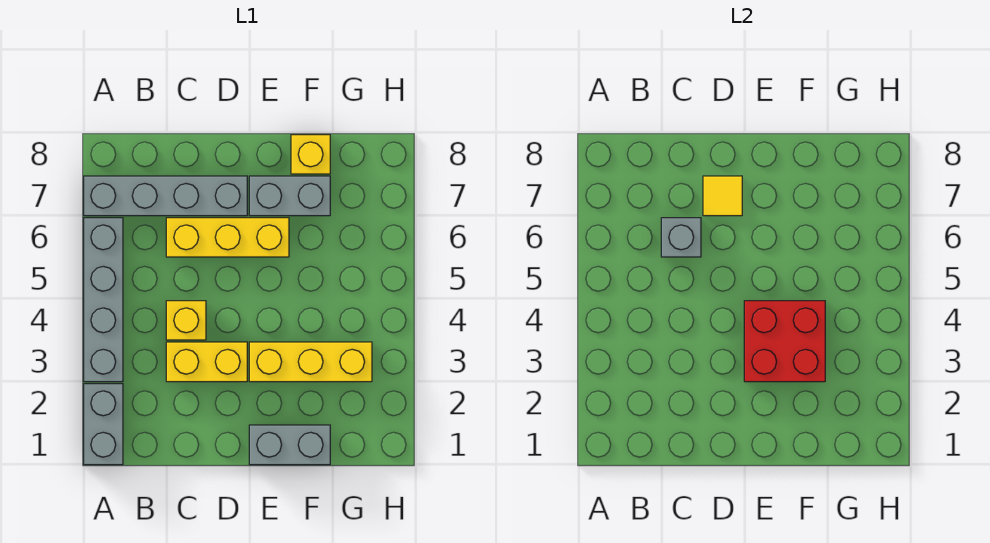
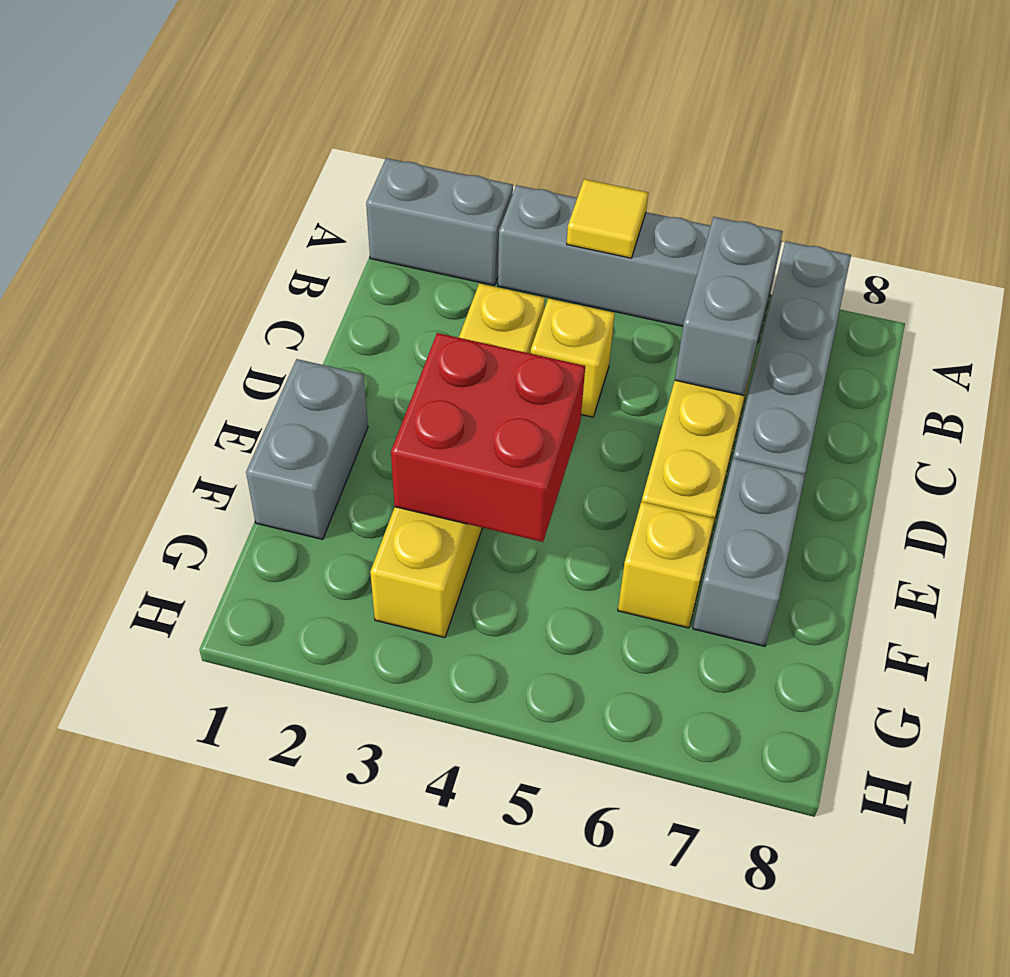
grey 1x1 brick [661,218,701,257] -> grey 1x2 brick [675,217,783,396]
yellow 1x1 tile [703,176,742,216] -> yellow 1x1 tile moved to [567,179,648,258]
yellow 1x1 brick [291,135,330,174] -> yellow 1x1 brick moved to [618,501,714,628]

